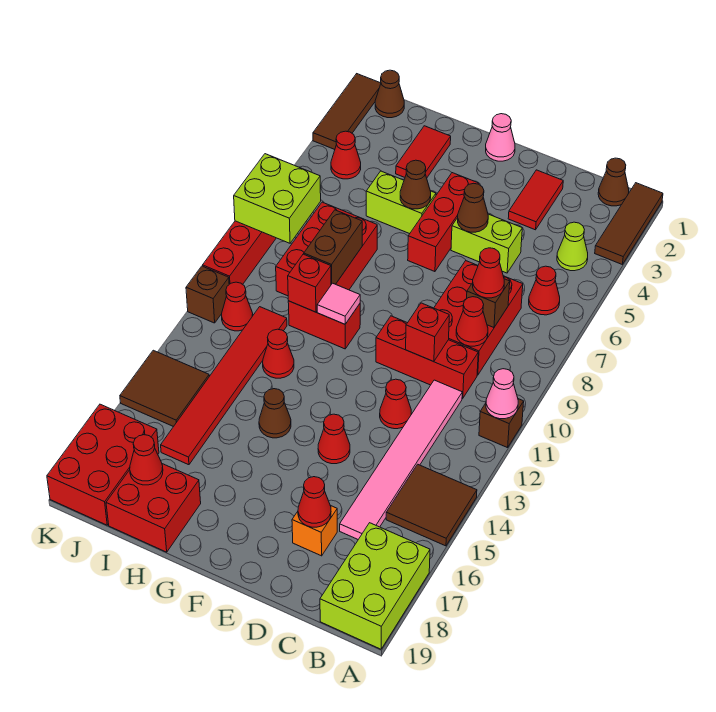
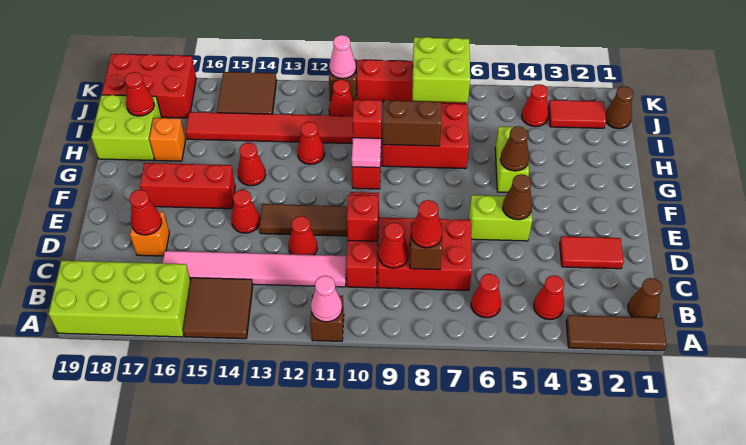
lime 2x3 brick [320,523,430,649] -> lime 2x4 brick [49,261,191,337]
lime 1x1 cone [557,222,588,271] -> red 1x1 cone [534,275,564,320]
lime 1x2 brick [451,214,522,273] -> lime 1x2 brick turned to [469,195,532,241]
pink 1x1 cone [486,114,515,161] -> pink 1x1 cone moved to [329,35,356,79]
red 1x3 brick [408,173,479,272] -> red 1x3 brick moved to [140,163,235,209]
brown 1x1 cone [259,389,291,438] -> red 1x1 cone [238,143,266,186]
red 1x2 tile [396,126,451,178] -> red 1x2 tile moved to [548,100,606,128]
none -> orange 1x1 brick [149,118,186,161]
red 2x2 brick [106,464,201,552] -> lime 2x2 brick [91,95,162,160]
brown 1x3 tile [313,74,381,149] -> brown 1x3 tile moved to [259,204,348,236]

